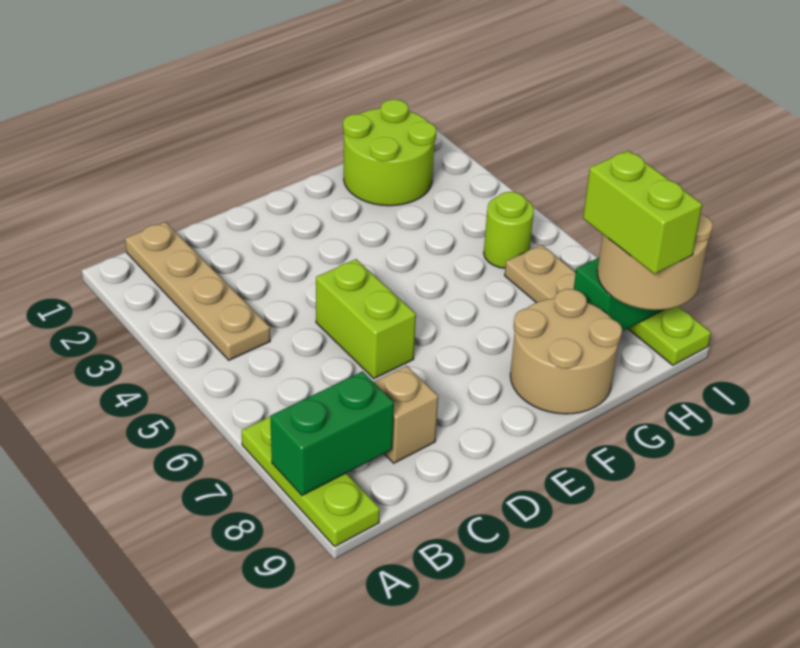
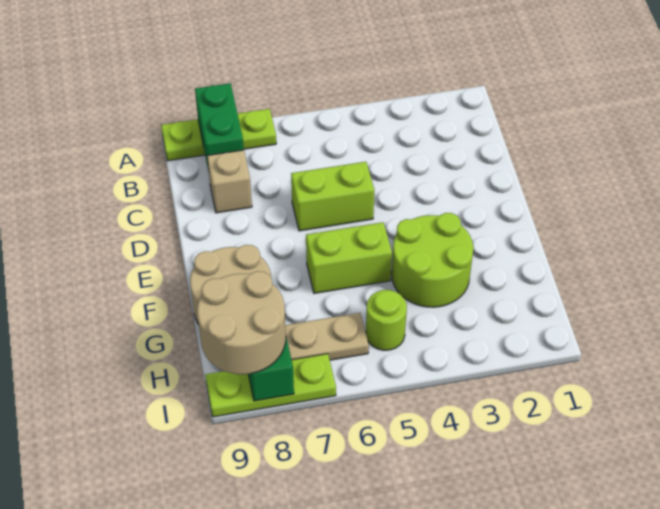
tan 1x4 plate [125,222,270,360] -> none
lime 2x2 round brick [343,99,436,206] -> lime 2x2 round brick moved to [392,213,473,307]
lime 1x2 brick [583,150,702,274] -> lime 1x2 brick moved to [306,222,392,293]

